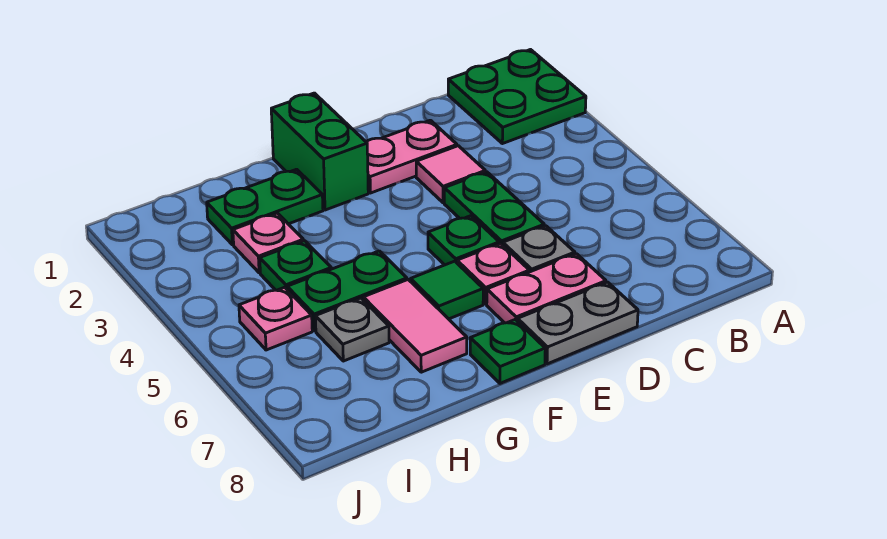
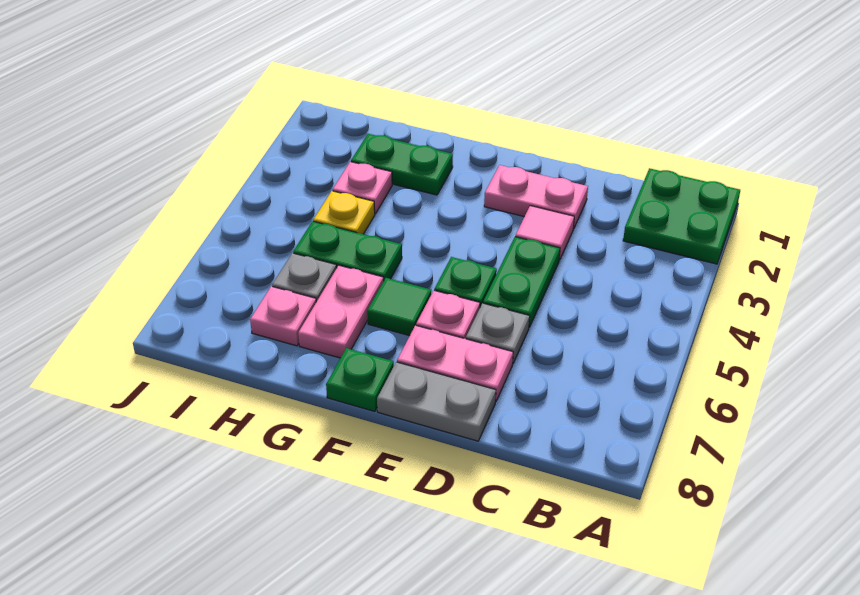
green 1x2 brick [271,93,368,210] -> none
pink 1x2 tile [363,280,467,372] -> pink 1x2 plate [298,265,384,358]
green 1x1 plate [260,241,331,290] -> yellow 1x1 plate [313,191,375,234]
pink 1x1 plate [239,287,312,350] -> pink 1x1 plate moved to [250,286,316,346]

